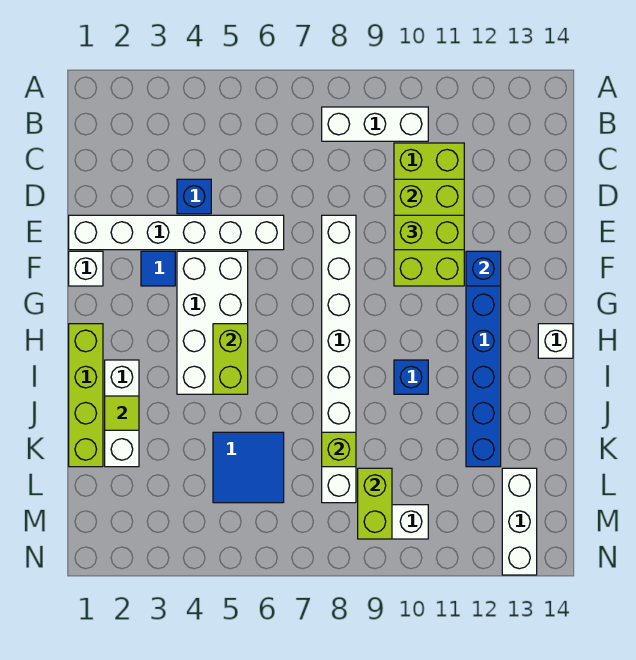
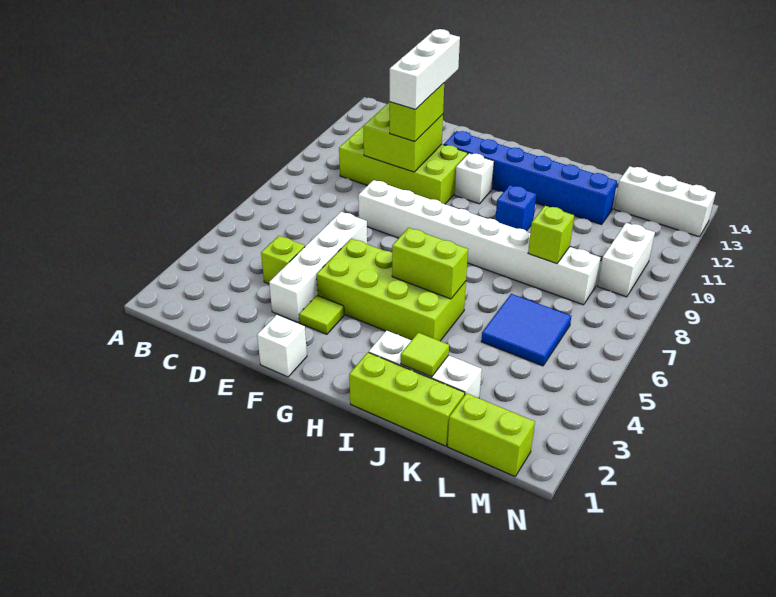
white 1x3 brick [322,107,428,141] -> white 1x3 brick moved to [390,29,460,110]
blue 1x1 brick [177,179,211,214] -> lime 1x1 brick [261,236,305,284]
white 1x6 brick [69,215,284,250] -> white 1x4 brick [269,212,367,322]
blue 1x1 tile [141,251,175,286] -> lime 1x1 tile [299,295,344,334]
white 2x4 brick [177,251,248,394] -> lime 2x4 brick [317,239,466,341]
blue 1x1 brick [466,251,501,286] -> none
lime 1x4 brick [69,324,103,467] -> lime 1x3 brick [349,352,465,446]
white 1x1 brick [538,324,573,358] -> white 1x1 brick moved to [455,153,494,204]
lime 1x2 brick [358,468,392,539] -> lime 1x2 brick moved to [448,393,535,476]

